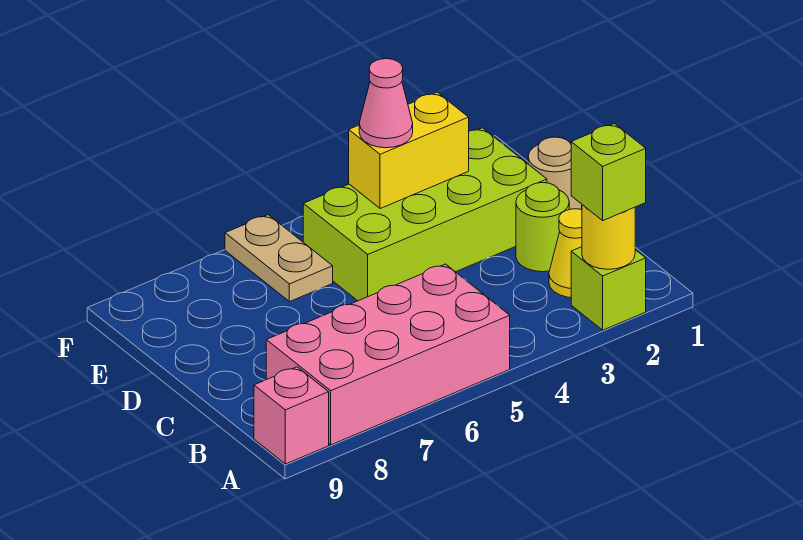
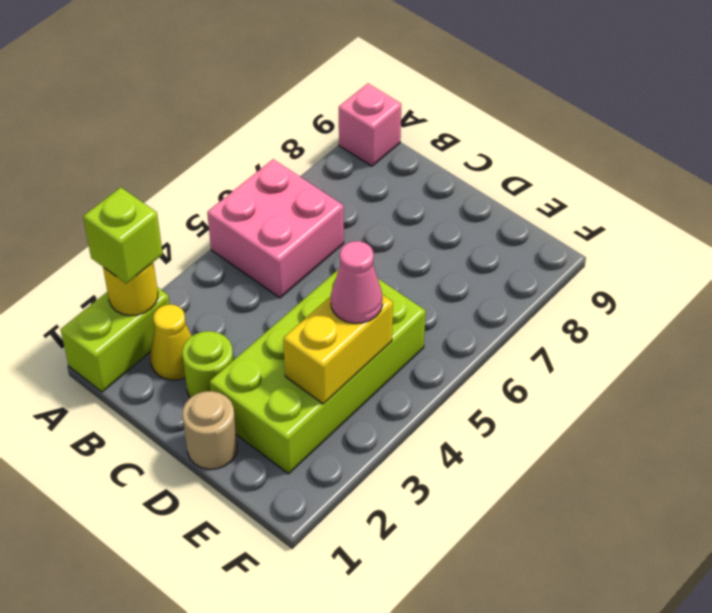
lime 1x1 brick [571,247,646,330] -> lime 1x2 brick [61,287,170,392]
pink 2x4 brick [266,264,510,445] -> pink 2x2 brick [207,159,344,298]
tan 1x2 plate [225,215,333,302] -> none

